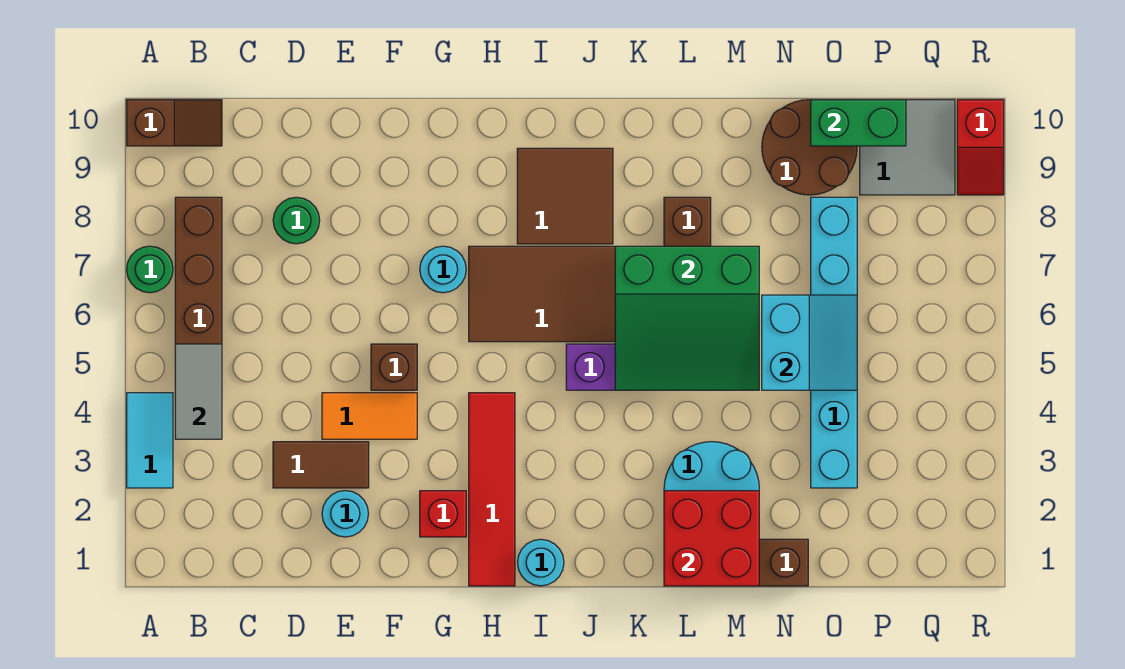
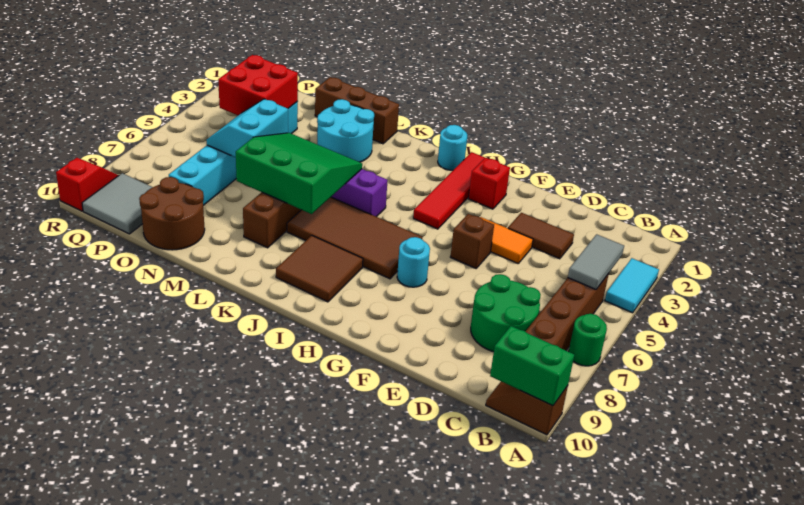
green 1x1 round brick [273,197,320,244] -> green 2x2 round brick [471,274,541,352]
cyan 1x1 round brick [322,491,368,537] -> none
red 2x2 brick [664,491,759,586] -> red 2x2 brick moved to [218,55,298,115]
green 1x2 brick [811,100,906,146] -> green 1x2 brick moved to [490,326,574,406]

